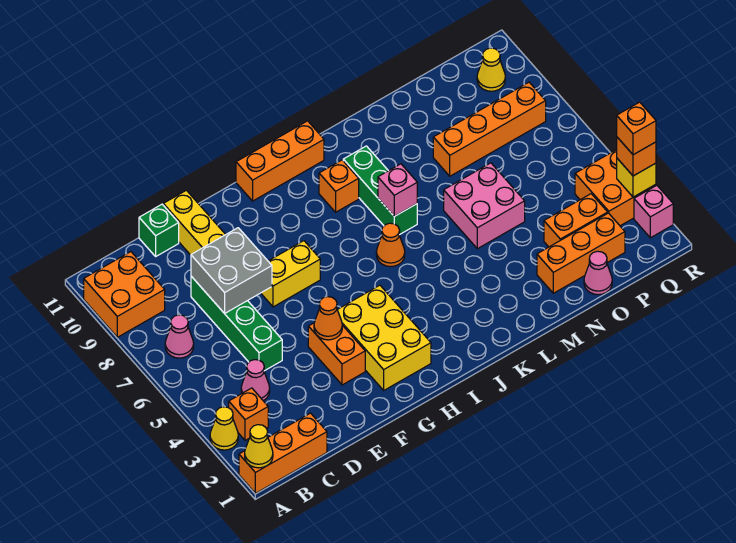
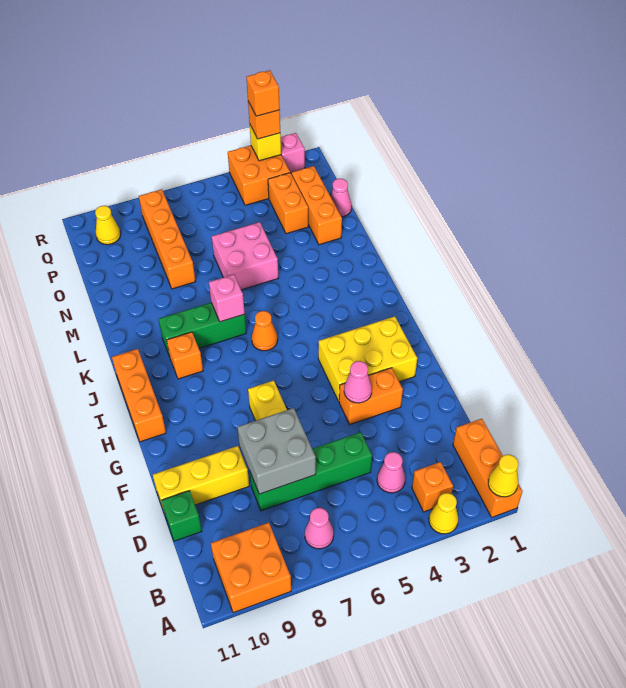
orange 1x1 cone [314,297,342,340] -> pink 1x1 cone [344,361,372,403]

